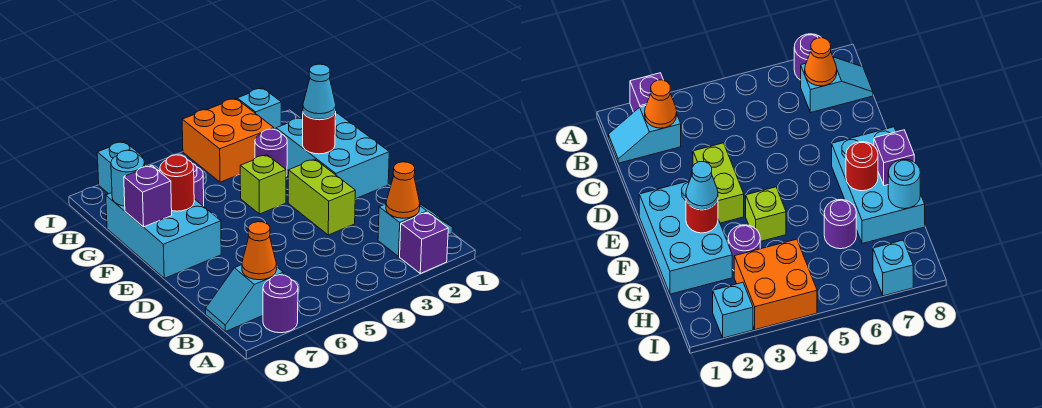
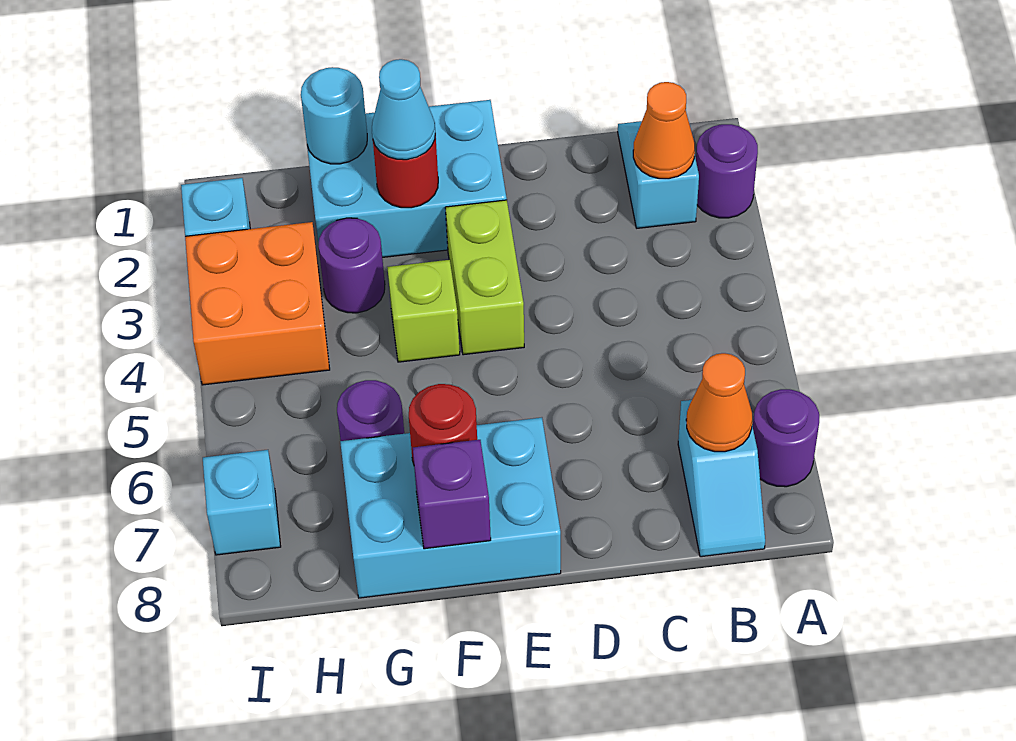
purple 1x1 brick [400,212,448,273] -> purple 1x1 round brick [696,124,758,218]
lime 1x2 brick [288,159,355,235] -> lime 1x2 brick turned to [445,200,524,355]
cyan 1x1 round brick [111,150,145,206] -> cyan 1x1 round brick moved to [301,67,367,164]

